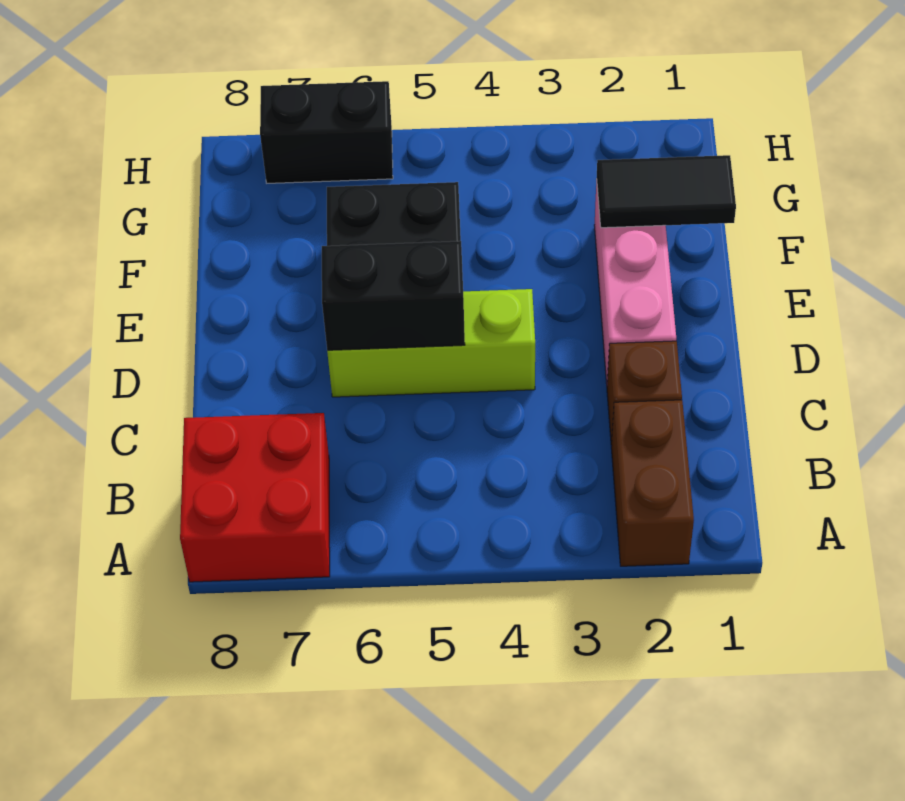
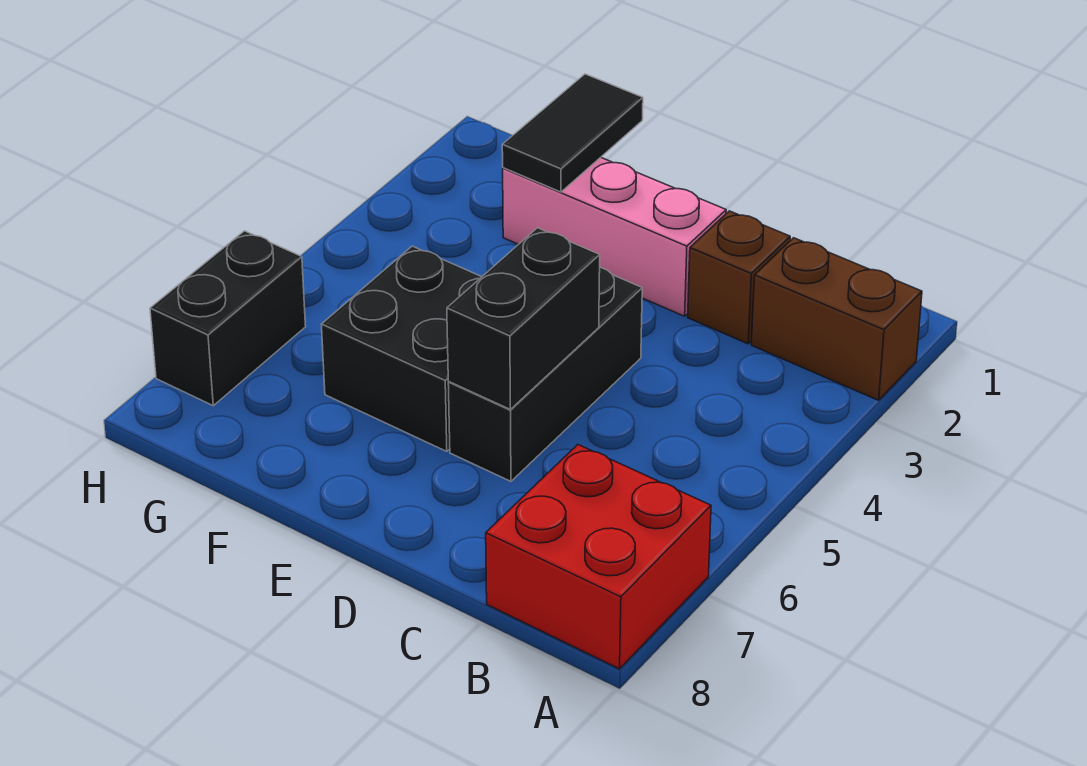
lime 1x3 brick [327,289,535,397] -> black 1x3 brick [448,267,642,481]

